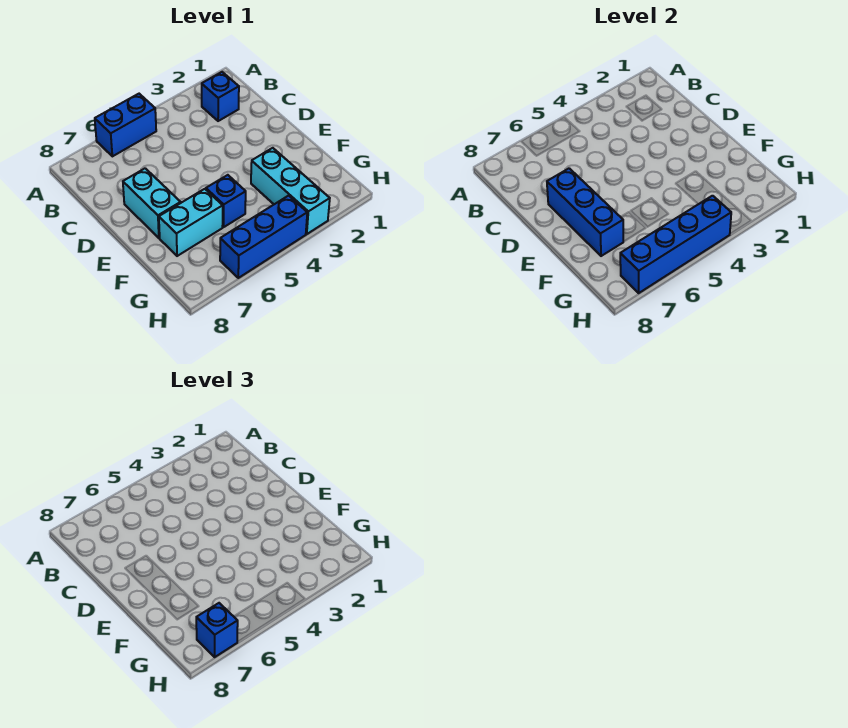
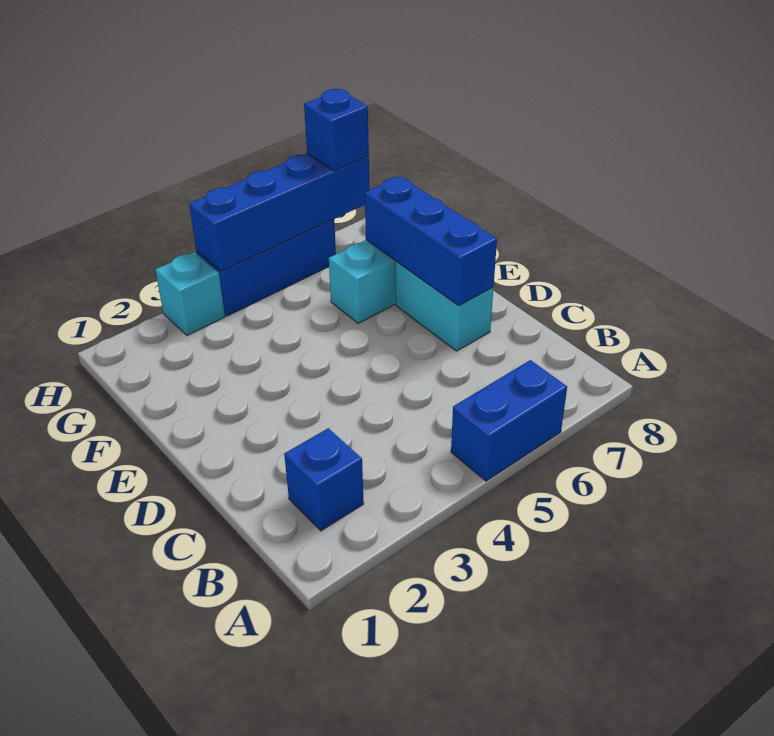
cyan 1x3 brick [251,148,330,234] -> cyan 1x1 brick [155,252,225,335]
blue 1x1 brick [206,175,246,227] -> none

